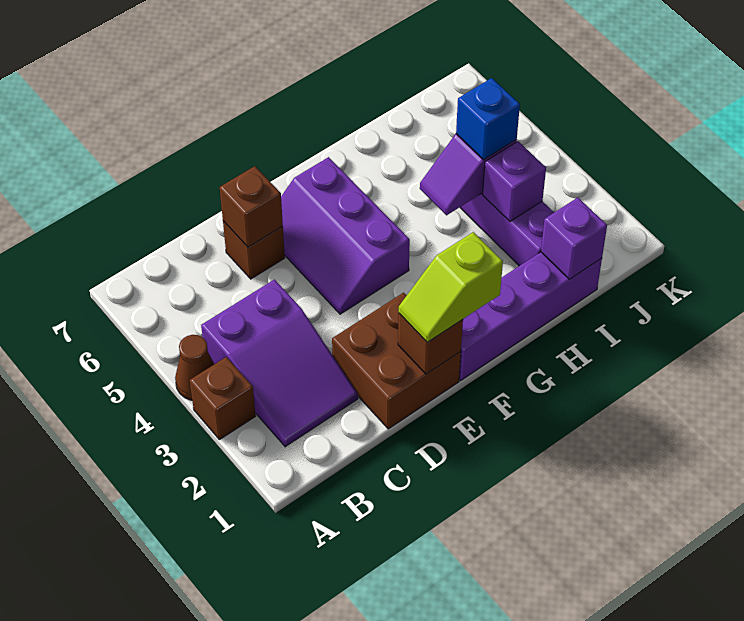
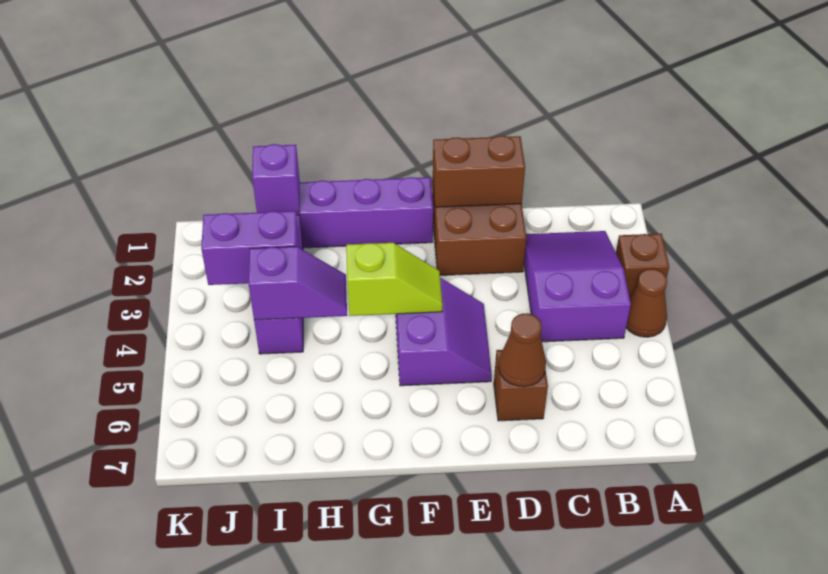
brown 1x1 brick [220,166,283,247] -> brown 1x1 cone [499,313,546,387]
brown 1x1 brick [398,313,463,374] -> brown 1x2 brick [433,136,525,207]
lime 1x2 slope [399,232,503,342] -> lime 1x2 slope moved to [346,243,442,316]
purple 2x3 slope [281,157,410,314] -> purple 2x2 slope [396,278,492,386]
purple 1x1 brick [483,141,546,221] -> purple 1x2 brick [201,211,300,285]
blue 1x1 brick [456,78,520,160] -> none

